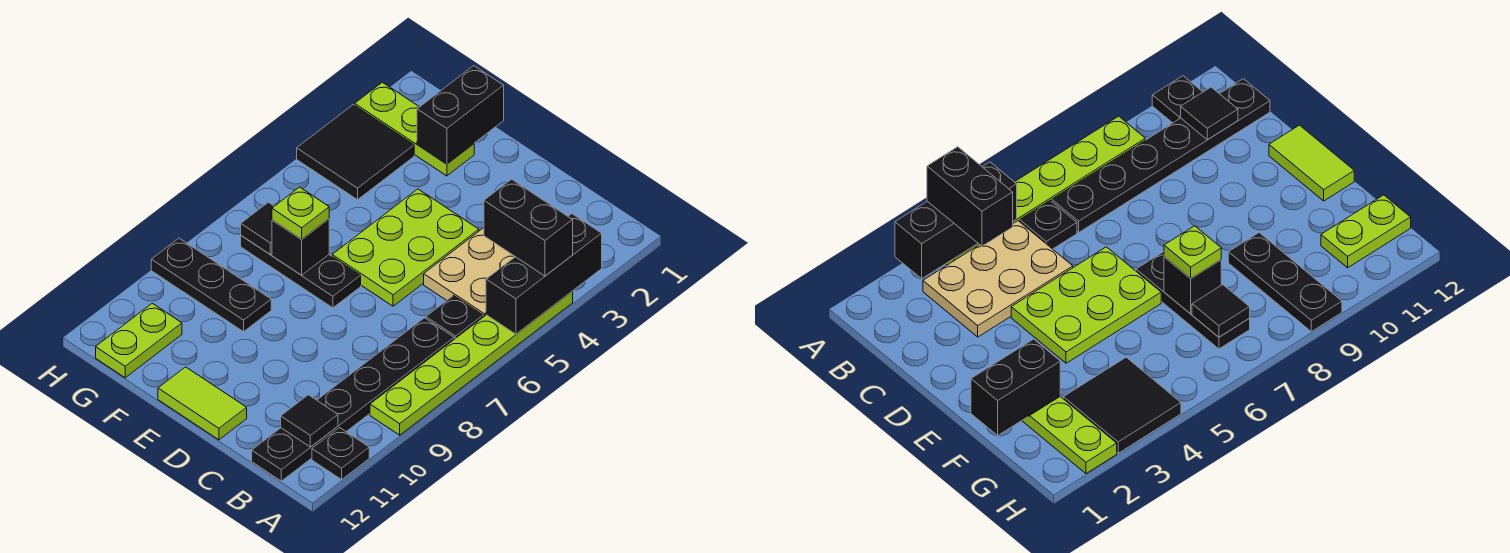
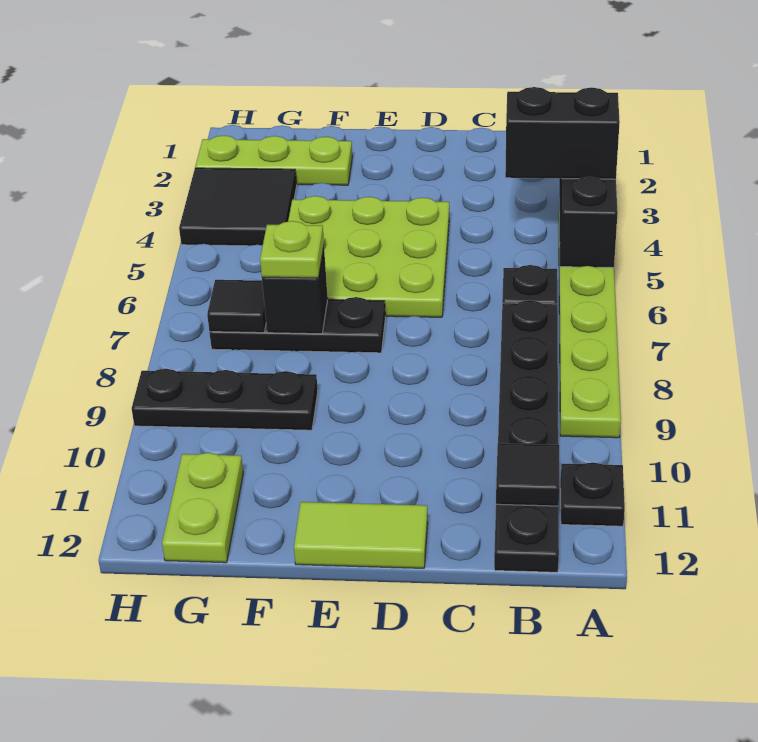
tan 2x3 plate [424,228,515,317] -> none
lime 2x3 plate [332,189,479,306] -> lime 3x3 plate [288,196,449,317]
black 1x2 brick [417,66,504,164] -> none

